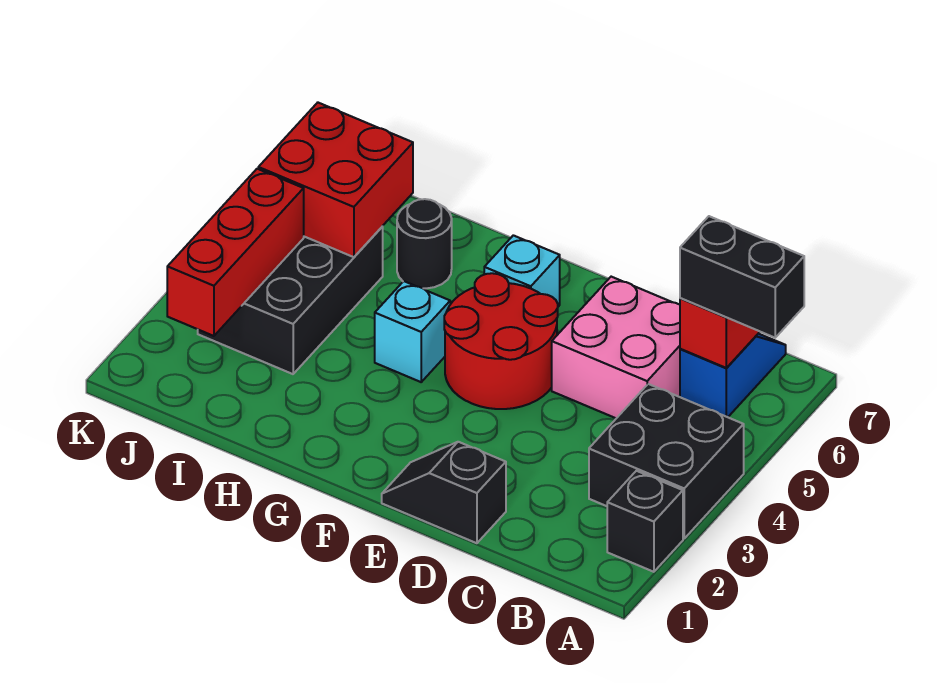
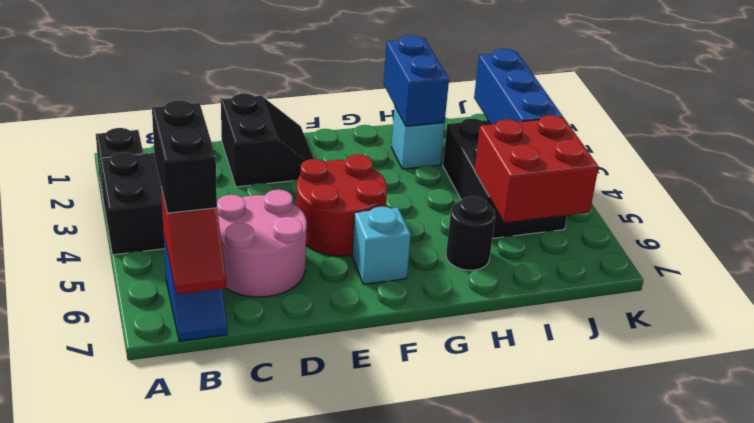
black 1x2 brick [680,216,804,338] -> black 1x2 brick turned to [152,101,217,213]
pink 2x2 brick [552,277,680,418] -> pink 2x2 round brick [217,190,307,297]
black 1x2 slope [382,442,506,543] -> black 2x2 slope [221,93,314,187]
cyan 1x1 brick [375,281,450,382] -> cyan 1x1 brick moved to [392,107,445,169]
none -> blue 1x2 brick [384,35,449,126]
red 1x3 brick [167,169,304,336] -> blue 1x3 brick [474,49,563,125]

